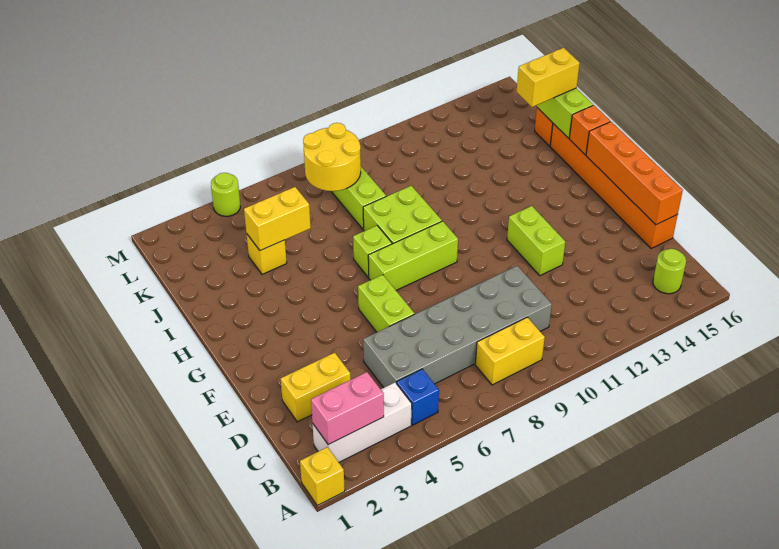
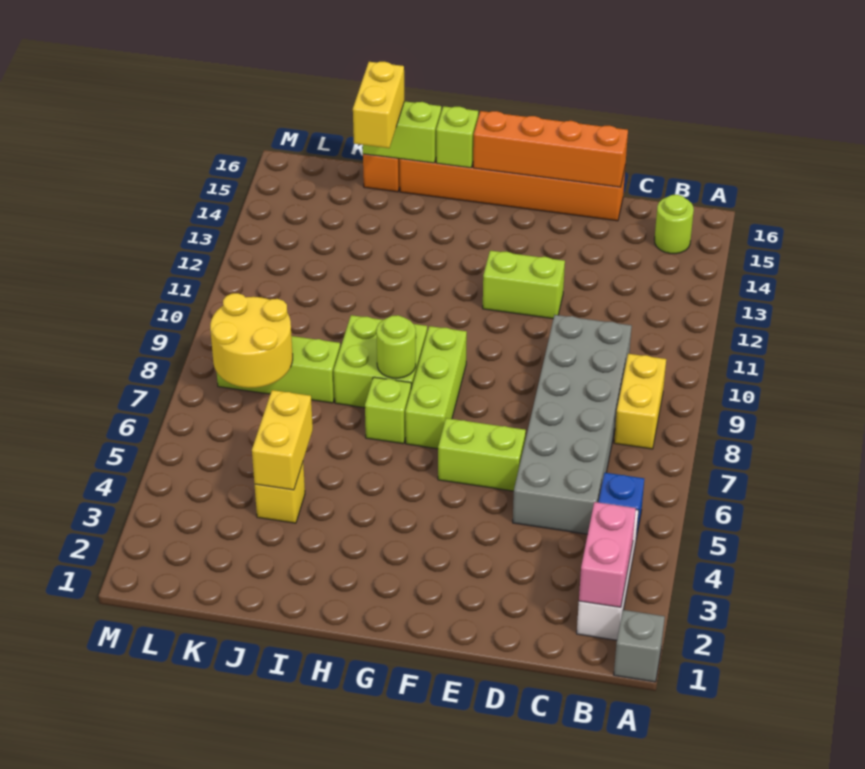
yellow 1x1 brick [300,447,345,505] -> grey 1x1 brick [614,610,665,682]
yellow 1x2 brick [281,353,350,422] -> none
orange 1x1 brick [569,105,610,155] -> lime 1x1 brick [436,106,478,168]
lime 1x1 round brick [211,173,240,216] -> lime 1x1 round brick moved to [376,315,416,378]

